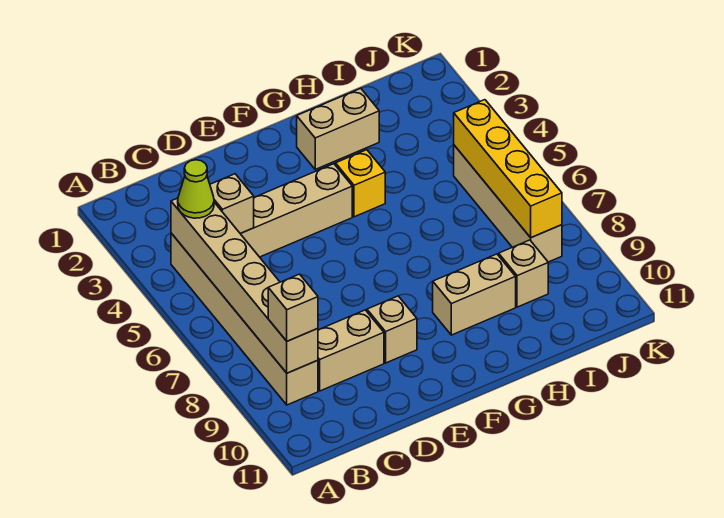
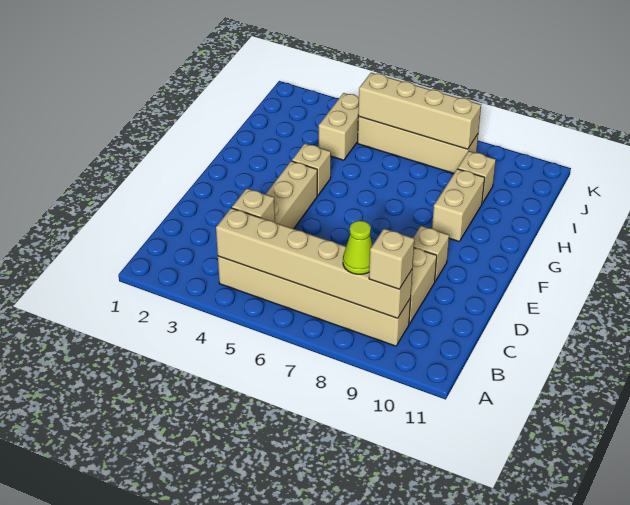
lime 1x1 cone [178,160,214,218] -> lime 1x1 cone moved to [343,220,373,274]
tan 1x2 brick [297,88,379,169] -> tan 1x2 brick moved to [319,93,359,160]
yellow 1x1 brick [336,150,385,217] -> tan 1x1 brick [292,143,331,196]
yellow 1x4 brick [454,100,562,238] -> tan 1x4 brick [358,73,481,149]

